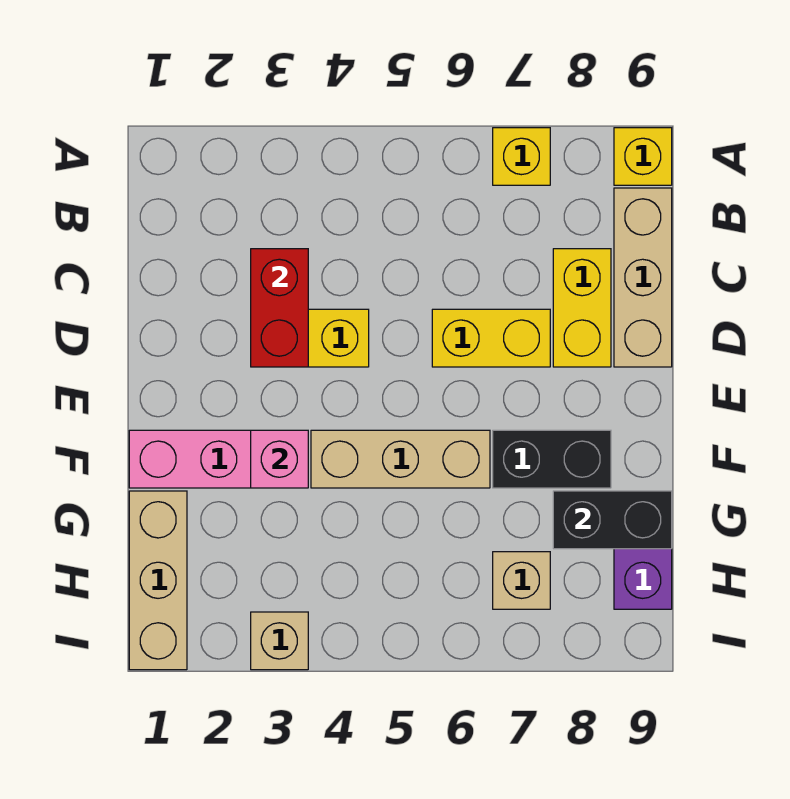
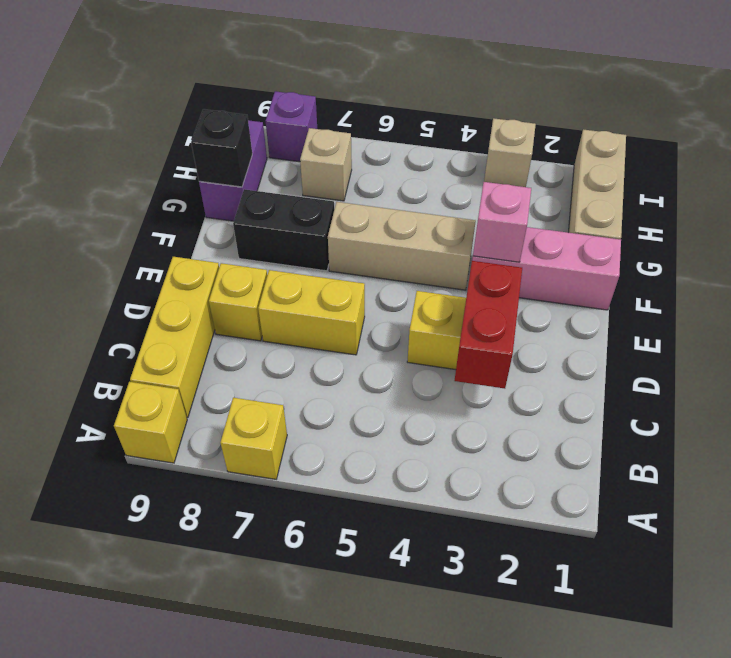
tan 1x3 brick [614,188,672,367] -> yellow 1x3 brick [130,257,219,418]
yellow 1x2 brick [553,249,611,367] -> yellow 1x1 brick [209,263,267,341]
black 1x2 brick [553,491,672,549] -> black 1x1 brick [191,109,252,187]
none -> purple 1x1 brick [266,91,317,162]

